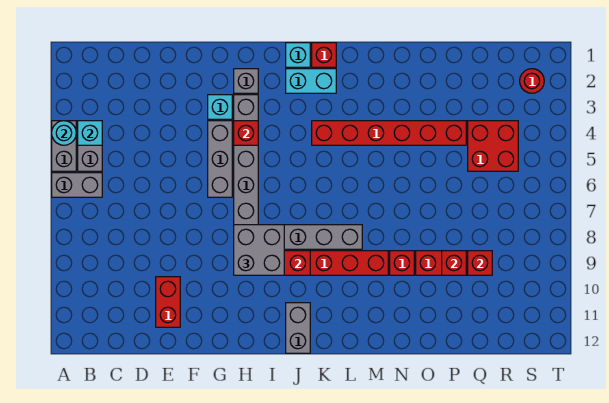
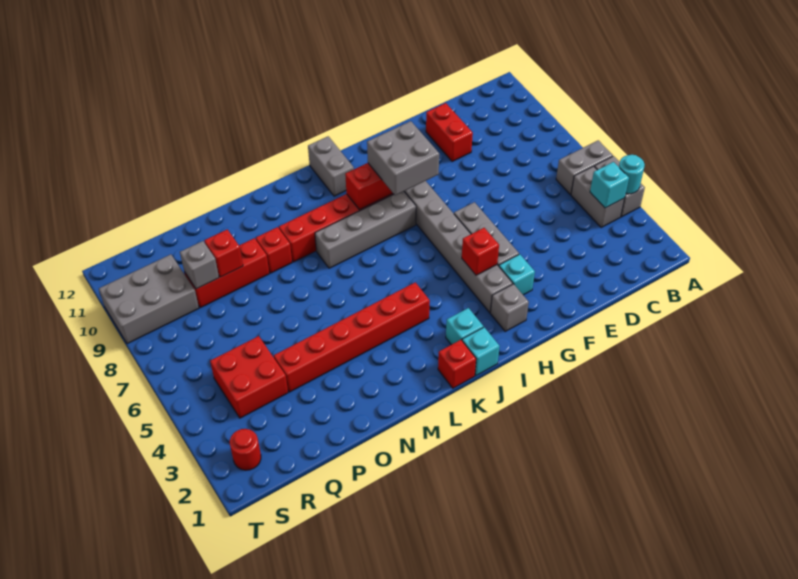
cyan 1x2 brick [286,69,336,93] -> cyan 1x1 brick [446,308,483,345]
red 1x1 brick [468,251,492,275] -> grey 1x1 brick [180,241,219,289]
none -> grey 2x3 brick [99,254,199,344]

